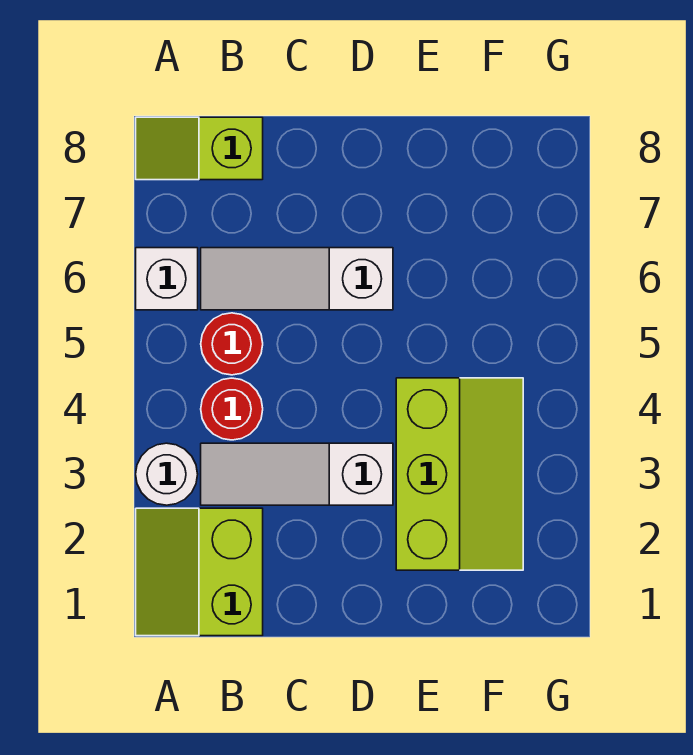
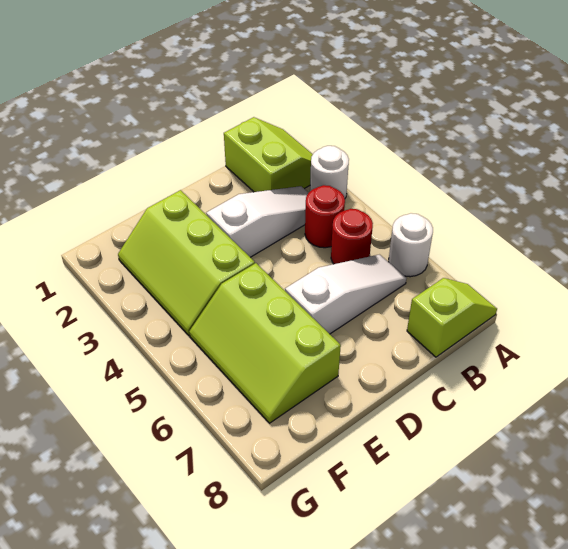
white 1x1 brick [136,248,198,310] -> white 1x1 round brick [389,213,433,277]
none -> lime 2x3 slope [189,263,341,423]

